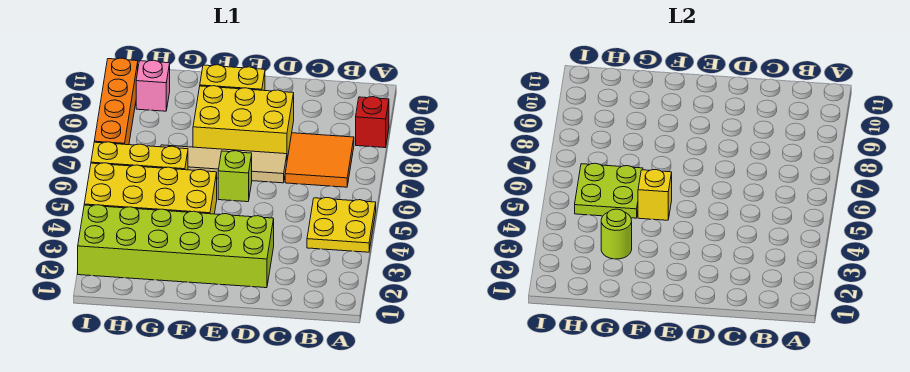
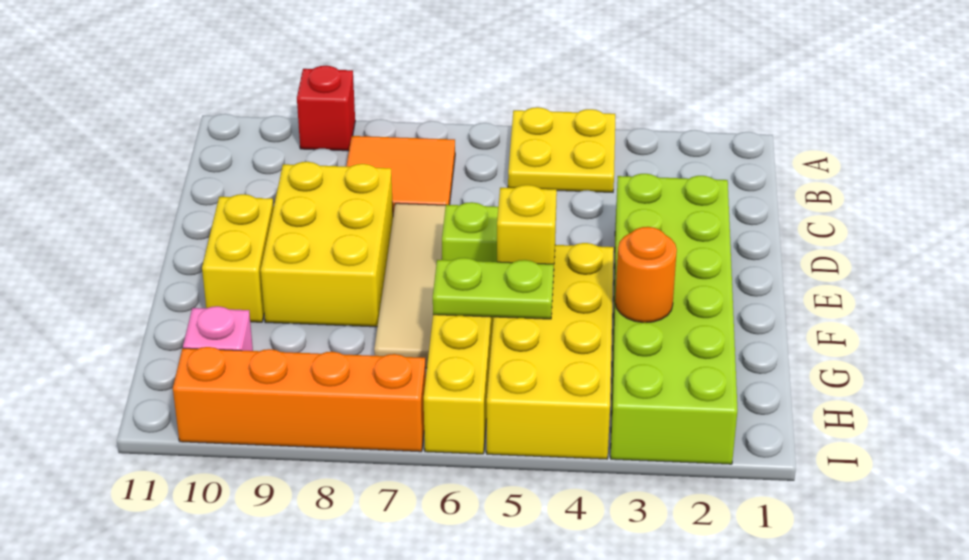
lime 1x1 round brick [601,209,632,259] -> orange 1x1 round brick [615,227,677,323]
lime 2x2 plate [575,163,643,218] -> lime 1x2 plate [433,258,554,319]

